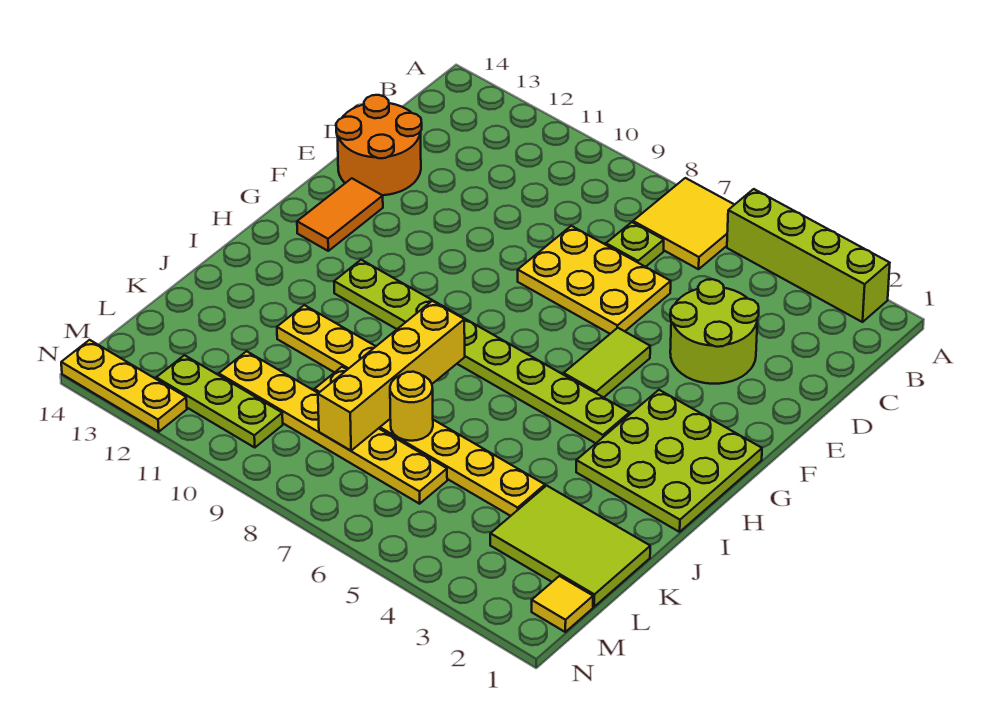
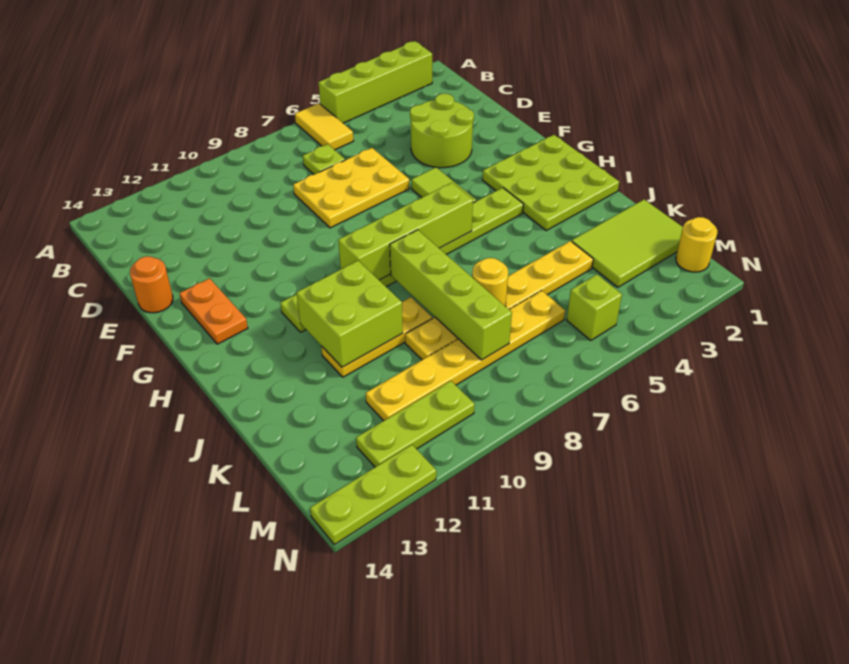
yellow 2x2 tile [633,178,734,269] -> yellow 1x2 tile [295,103,353,150]
orange 2x2 round brick [336,95,422,195] -> orange 1x1 round brick [130,256,173,313]
orange 1x2 tile [297,178,383,251] -> orange 1x2 plate [179,278,248,344]
none -> lime 1x4 brick [338,183,473,280]
yellow 1x4 brick [318,301,465,451] -> lime 1x4 brick [390,230,512,360]
none -> lime 2x2 brick [297,261,403,367]
yellow 1x1 tile [532,576,593,632] -> yellow 1x1 round brick [676,217,717,272]
none -> lime 1x1 brick [567,274,622,340]
yellow 1x3 plate [61,340,187,432] -> lime 1x3 plate [310,445,436,545]

